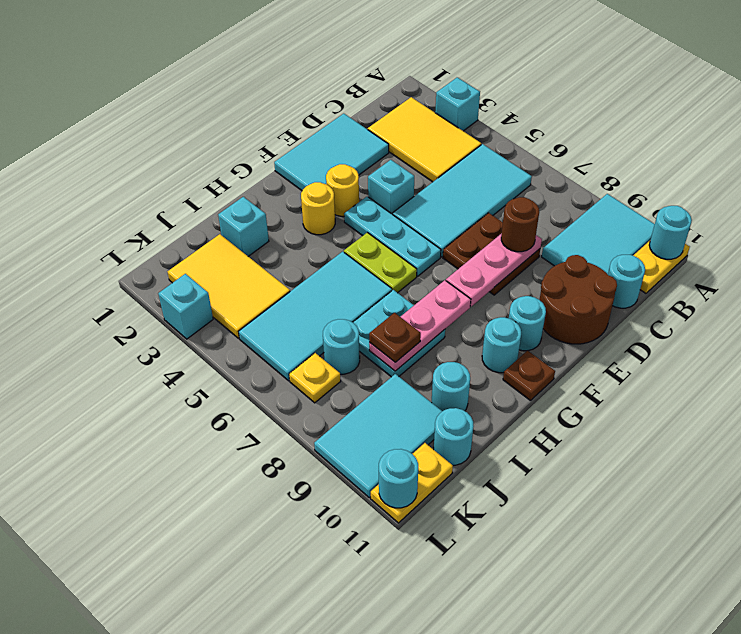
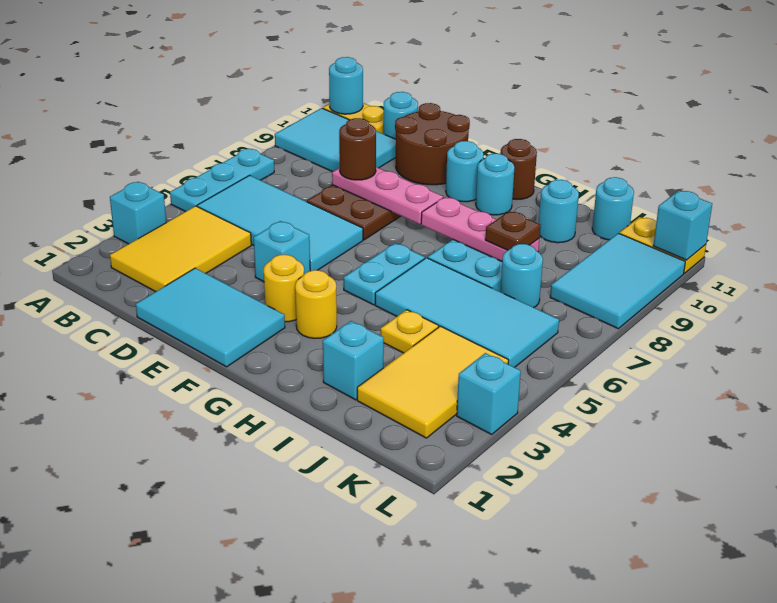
cyan 1x3 plate [344,197,441,276] -> cyan 1x3 plate moved to [170,149,274,212]
lime 1x2 plate [344,232,417,293] -> cyan 1x2 plate [344,243,425,305]
brown 1x1 plate [503,351,555,401] -> brown 1x1 round brick [500,139,537,200]
cyan 2x3 tile [314,374,442,498] -> cyan 2x3 tile turned to [550,233,685,329]
yellow 1x1 plate [289,353,341,403] -> yellow 1x1 plate moved to [381,310,439,353]
cyan 1x1 round brick [379,449,418,508] -> cyan 1x1 brick [653,190,712,260]

